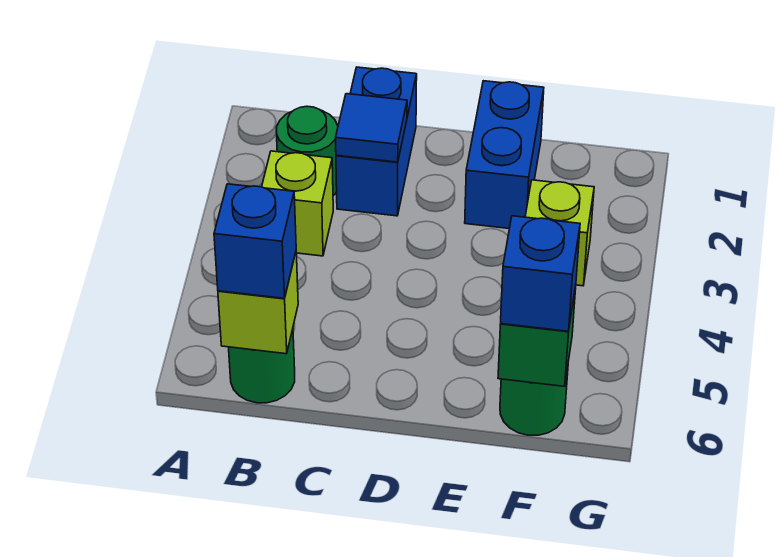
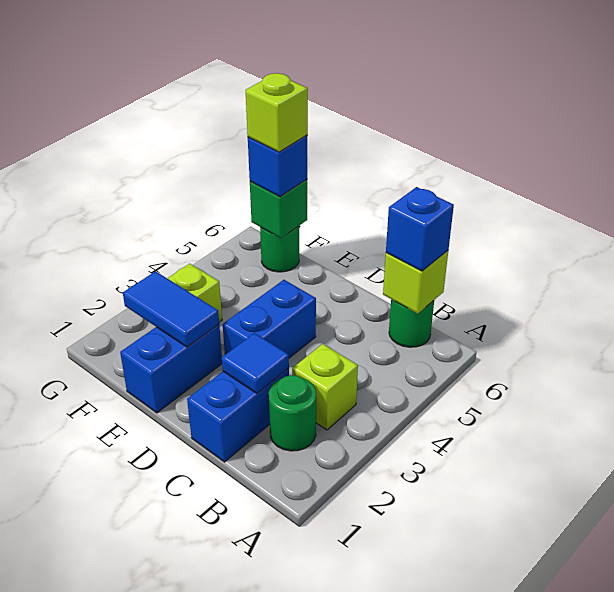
none -> blue 1x2 brick [223,280,316,358]
none -> blue 1x2 tile [123,271,219,347]
none -> lime 1x1 brick [246,73,308,152]

